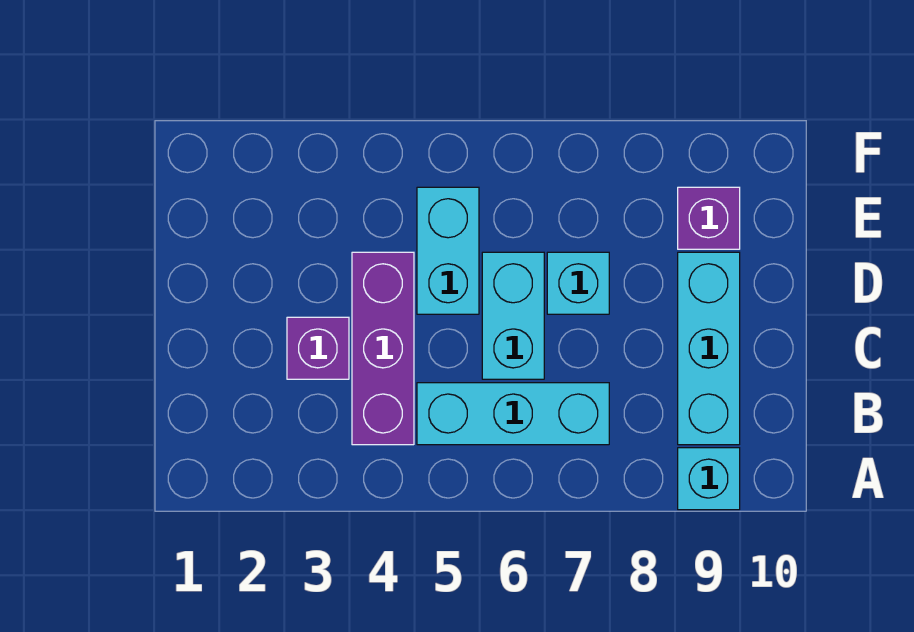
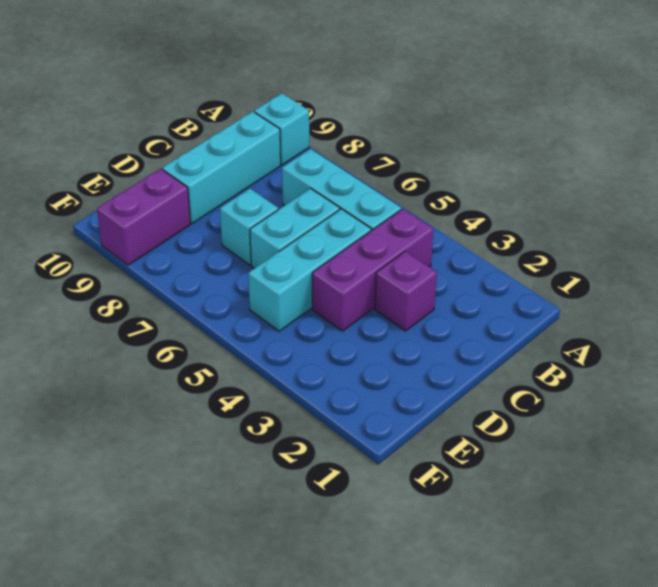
cyan 1x2 brick [417,187,479,314] -> cyan 1x3 brick [248,209,371,331]
purple 1x1 brick [678,187,740,249] -> purple 1x2 brick [97,169,190,265]

